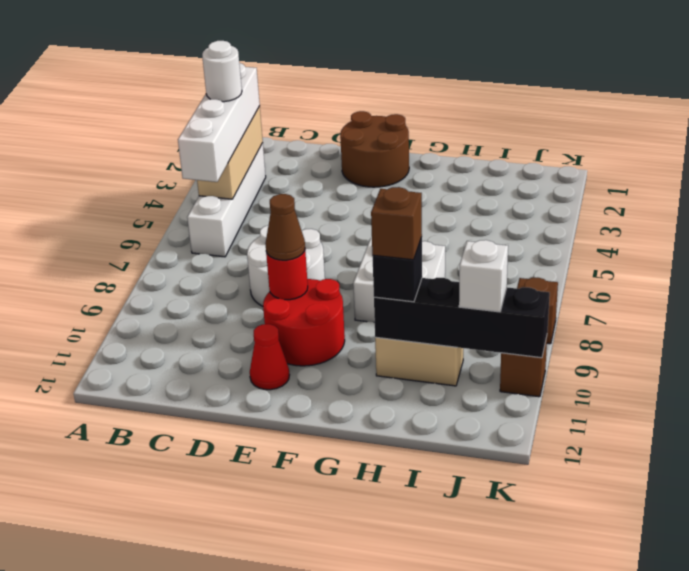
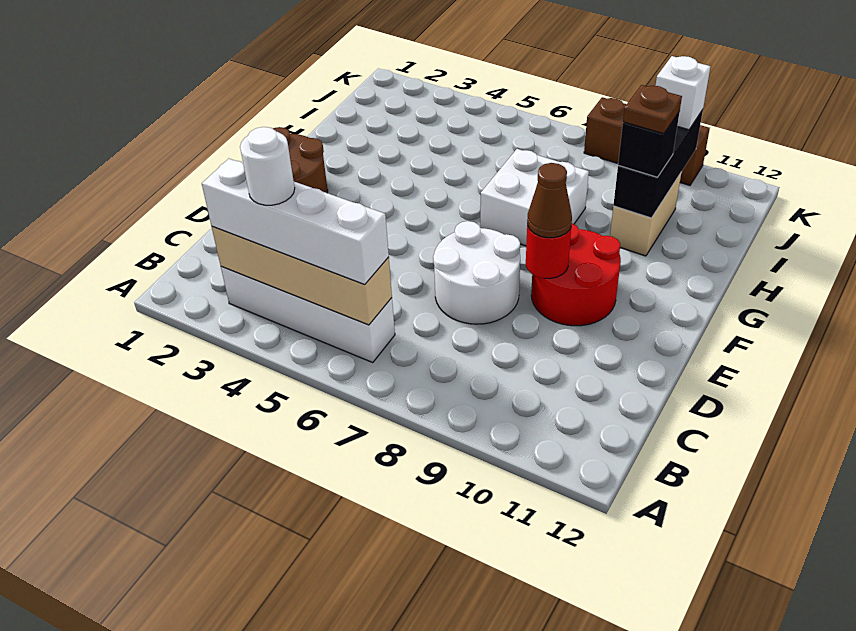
tan 1x3 brick [197,106,263,199] -> tan 1x4 brick [212,227,392,325]
red 1x1 cone [250,324,289,390] -> none
black 1x4 brick [374,278,550,358] -> black 1x3 brick [613,110,703,218]
brown 1x1 brick [371,187,422,260] -> brown 1x1 plate [623,85,682,134]

